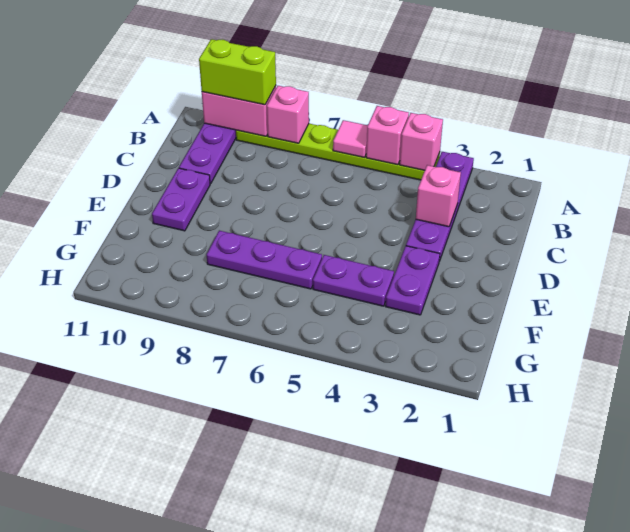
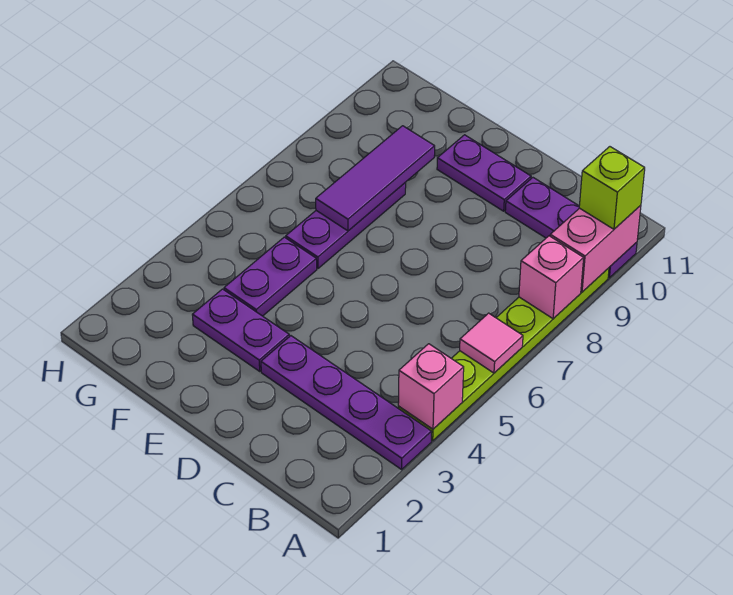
pink 1x1 brick [366,106,409,165] -> none
lime 1x2 brick [199,39,276,105] -> lime 1x1 brick [579,147,645,229]
pink 1x1 brick [416,165,461,227] -> none
none -> purple 1x3 tile [316,126,435,231]

